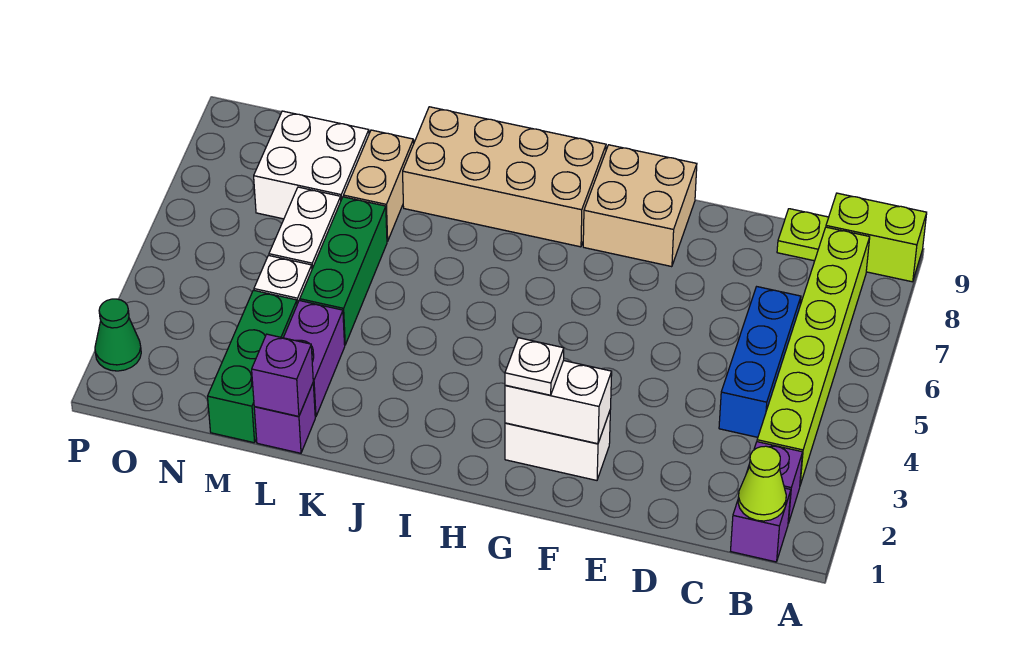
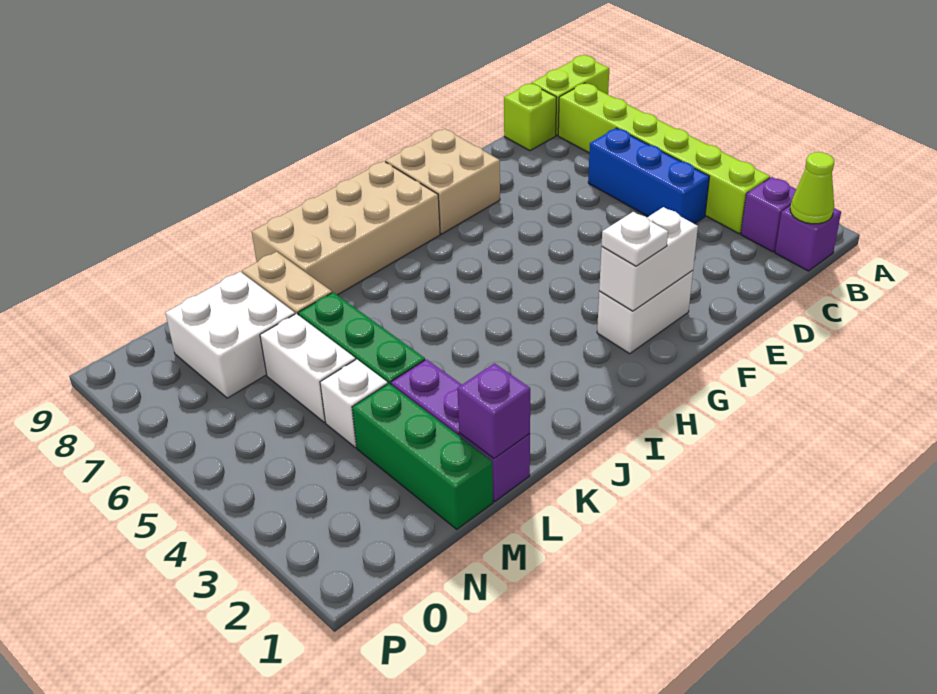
lime 1x1 plate [777,209,829,261] -> lime 1x1 brick [504,84,557,151]
green 1x1 cone [95,299,141,371] -> none

